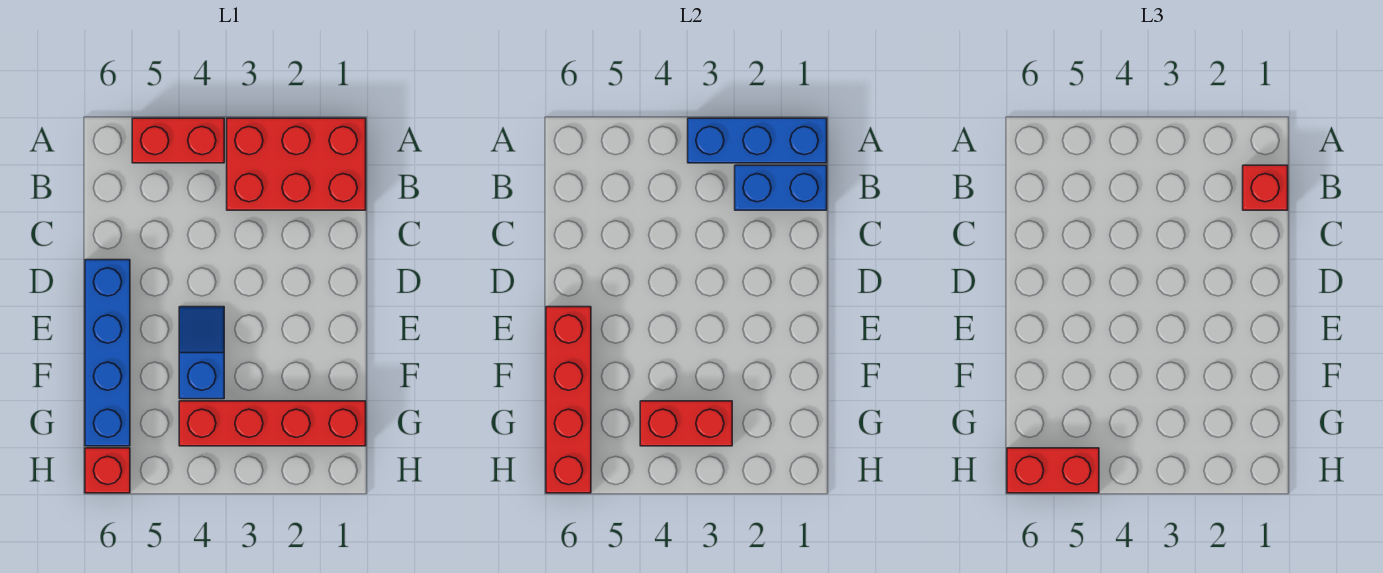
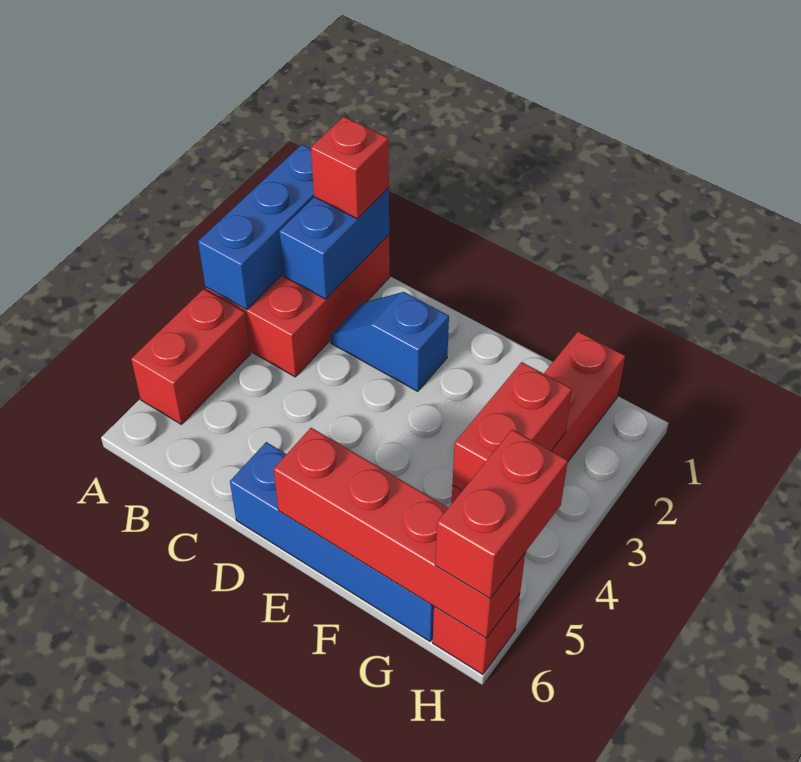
blue 1x2 slope [179,307,224,399] -> blue 1x2 slope moved to [330,292,449,391]

